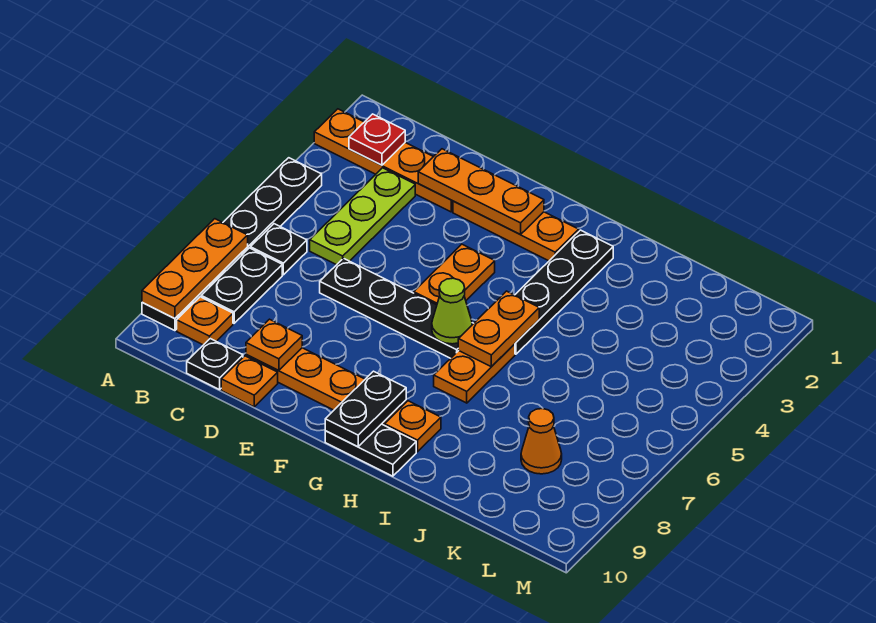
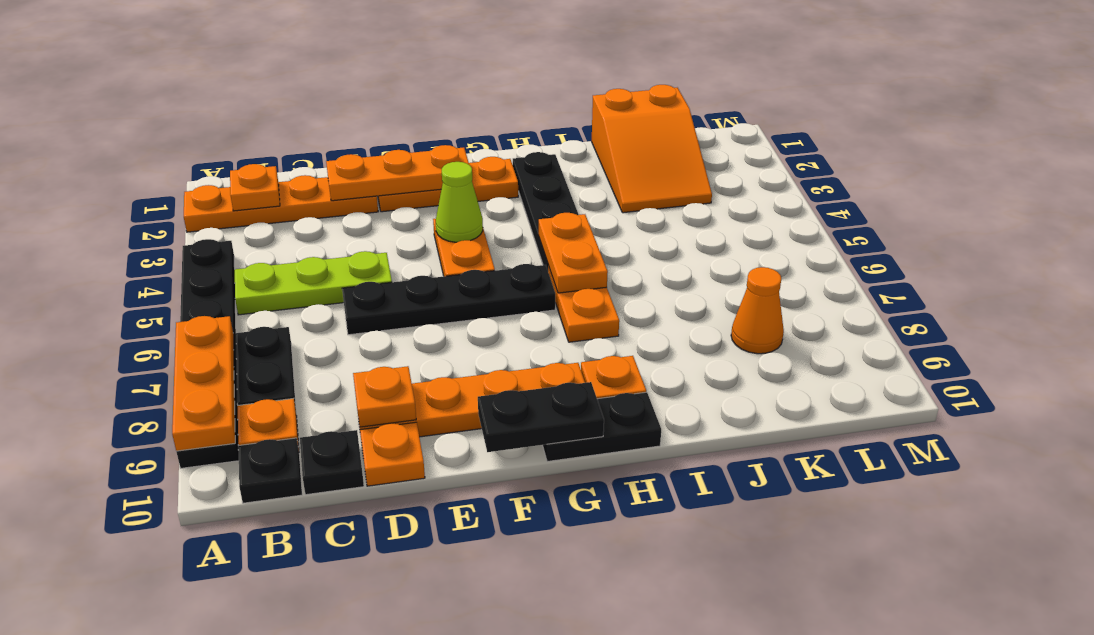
red 1x1 plate [349,114,405,165] -> orange 1x1 plate [230,164,280,211]
black 1x1 plate [251,224,307,275] -> black 1x1 plate moved to [238,438,302,503]
lime 1x3 plate [310,168,415,265] -> lime 1x3 plate turned to [235,251,392,315]
lime 1x1 cone [432,278,472,344] -> lime 1x1 cone moved to [436,162,483,242]
black 1x2 plate [325,371,406,447] -> black 1x2 plate turned to [478,382,604,452]
none -> orange 2x3 slope [592,85,712,213]

